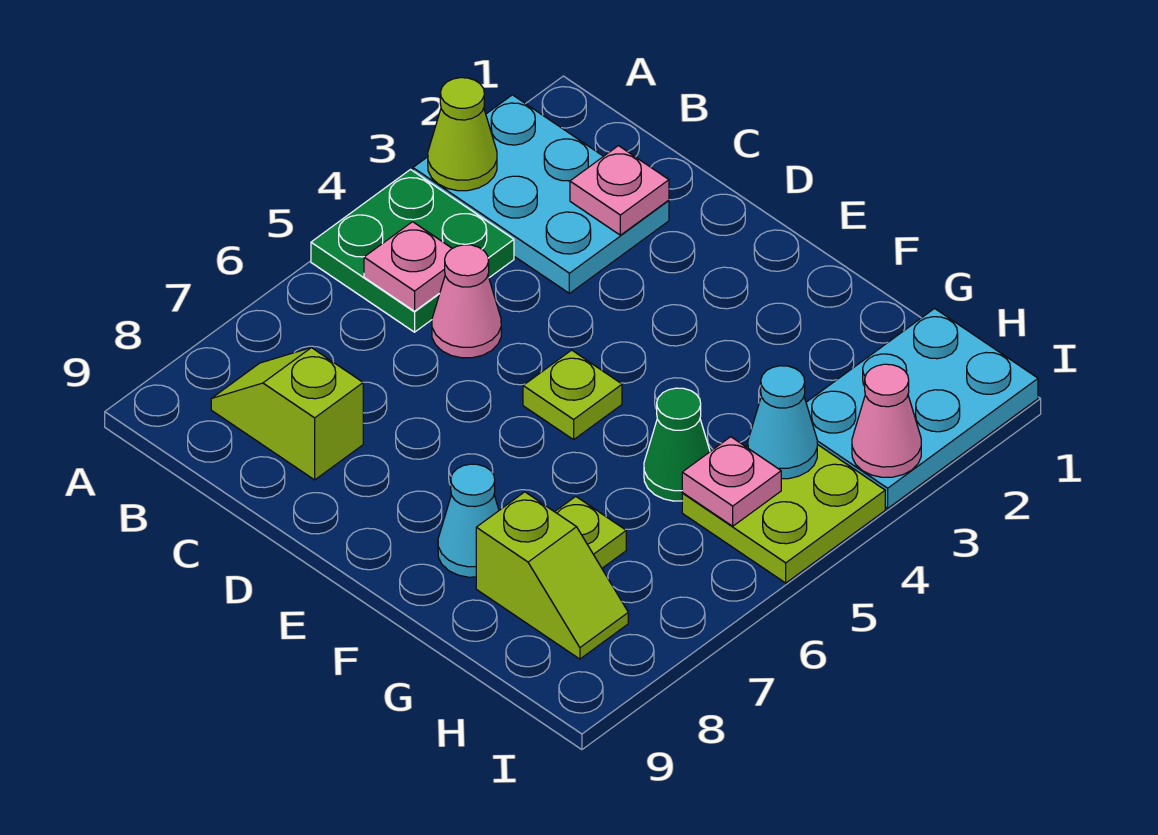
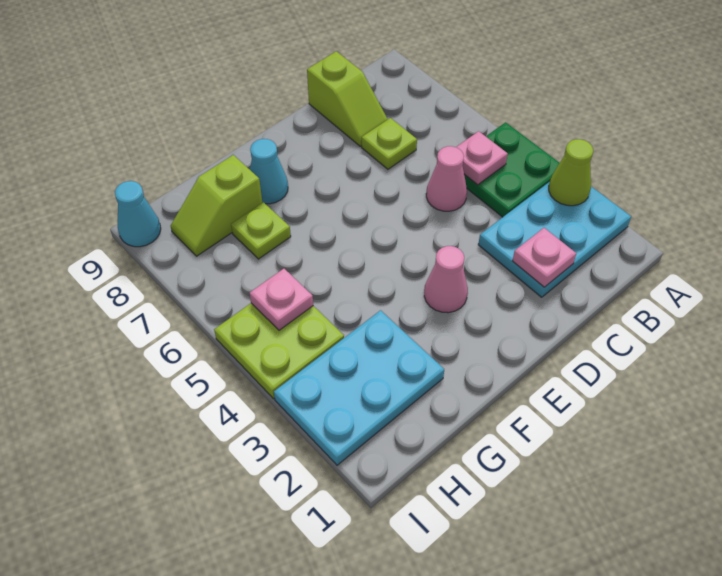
lime 1x2 slope [211,348,363,480] -> lime 1x2 slope turned to [307,51,388,146]
lime 1x1 plate [523,350,622,440] -> lime 1x1 plate moved to [362,118,417,169]
green 1x1 cone [644,388,710,501] -> none
cyan 2x3 plate [806,309,1038,508] -> cyan 2x3 plate turned to [274,310,444,465]
cyan 1x1 cone [748,366,817,479] -> cyan 1x1 cone moved to [115,181,161,247]
pink 1x1 cone [852,364,921,477] -> pink 1x1 cone moved to [424,246,468,313]

